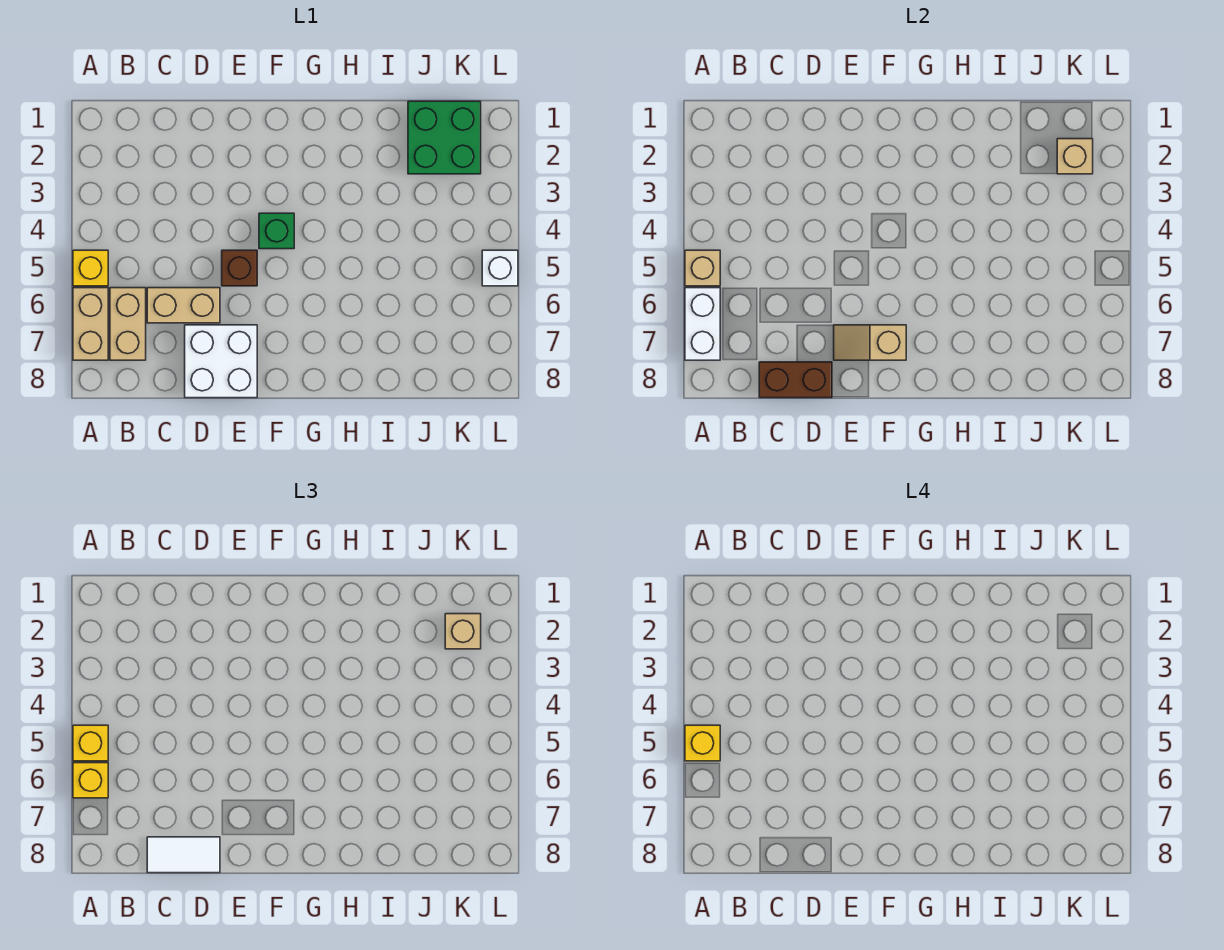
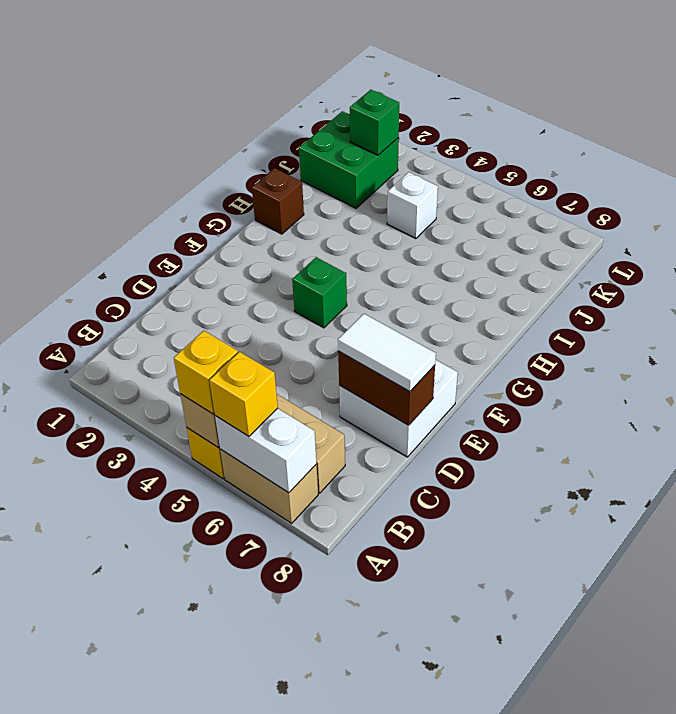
yellow 1x1 brick [685,725,720,761] -> none
tan 1x2 brick [147,288,220,323] -> none
brown 1x2 brick [759,362,832,398] -> brown 1x2 brick turned to [338,351,435,425]
white 1x2 tile [147,837,220,873] -> white 1x2 tile turned to [338,314,436,392]
brown 1x1 brick [222,250,257,286] -> brown 1x1 brick moved to [252,168,304,234]
tan 1x2 slope [834,325,906,360] -> none
tan 1x1 brick [1057,139,1093,174] -> green 1x1 brick [350,90,399,155]
tan 1x1 brick [445,614,481,649] -> none
white 1x1 brick [482,250,518,286] -> white 1x1 brick moved to [387,172,438,239]

